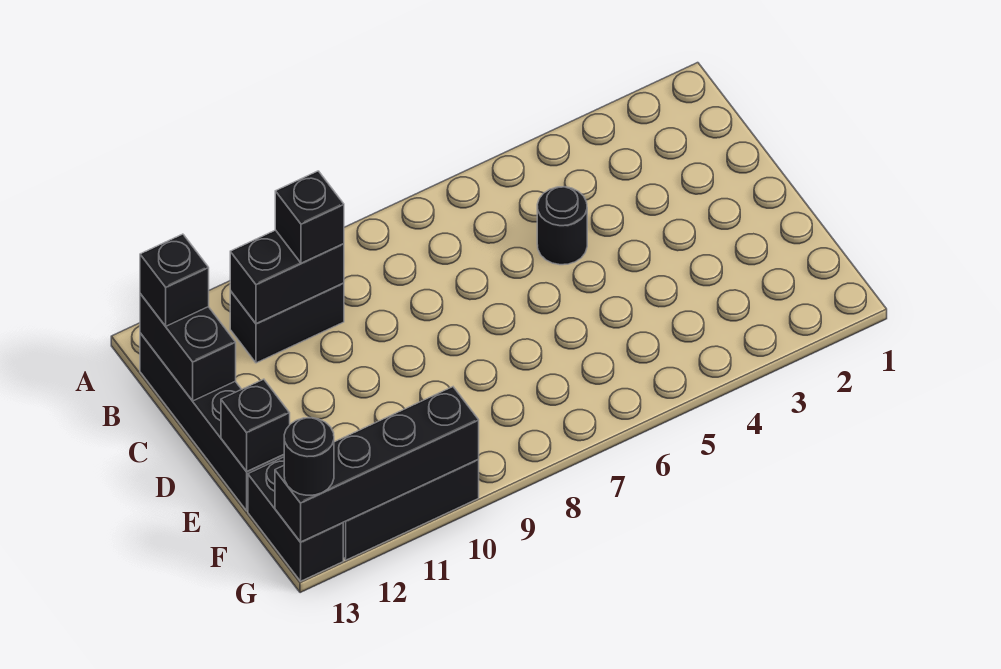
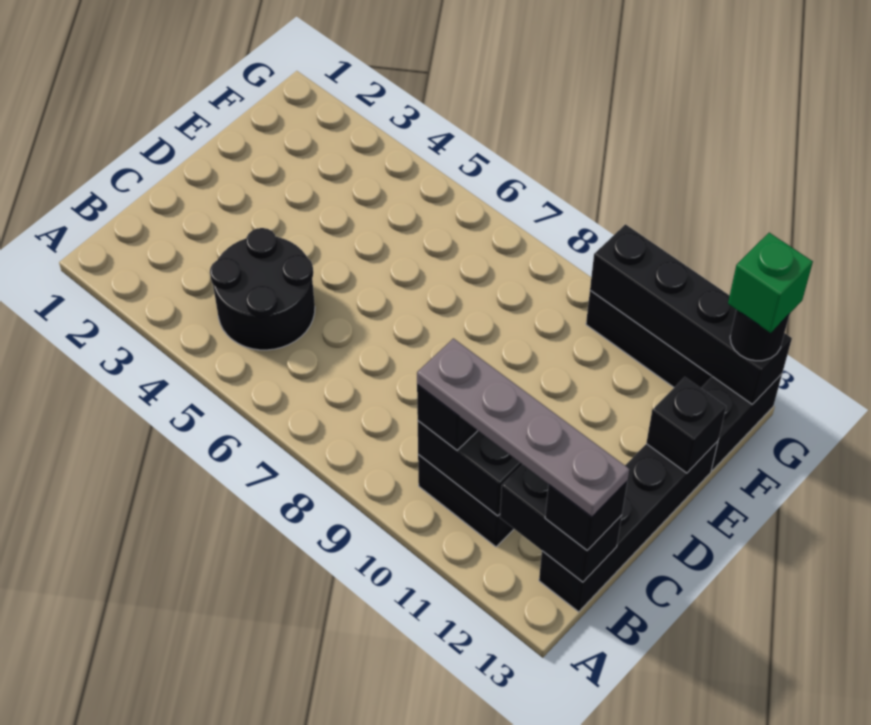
none -> grey 1x4 plate [417,339,629,517]
black 1x2 brick [140,294,236,401] -> black 1x2 brick turned to [500,465,622,582]
black 1x1 round brick [537,187,587,265] -> black 2x2 round brick [210,228,315,350]
none -> green 1x1 brick [728,233,813,333]

